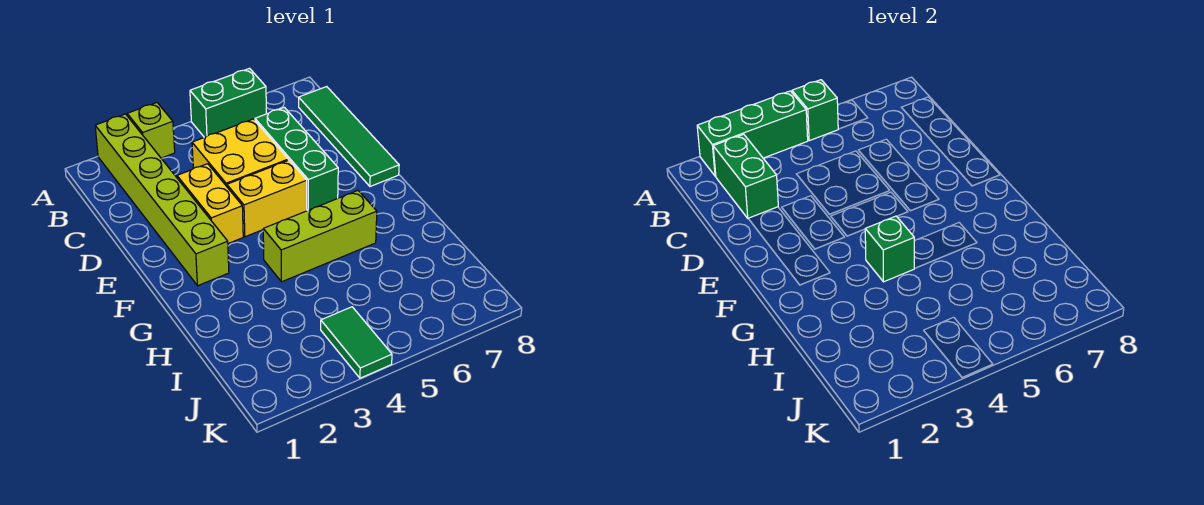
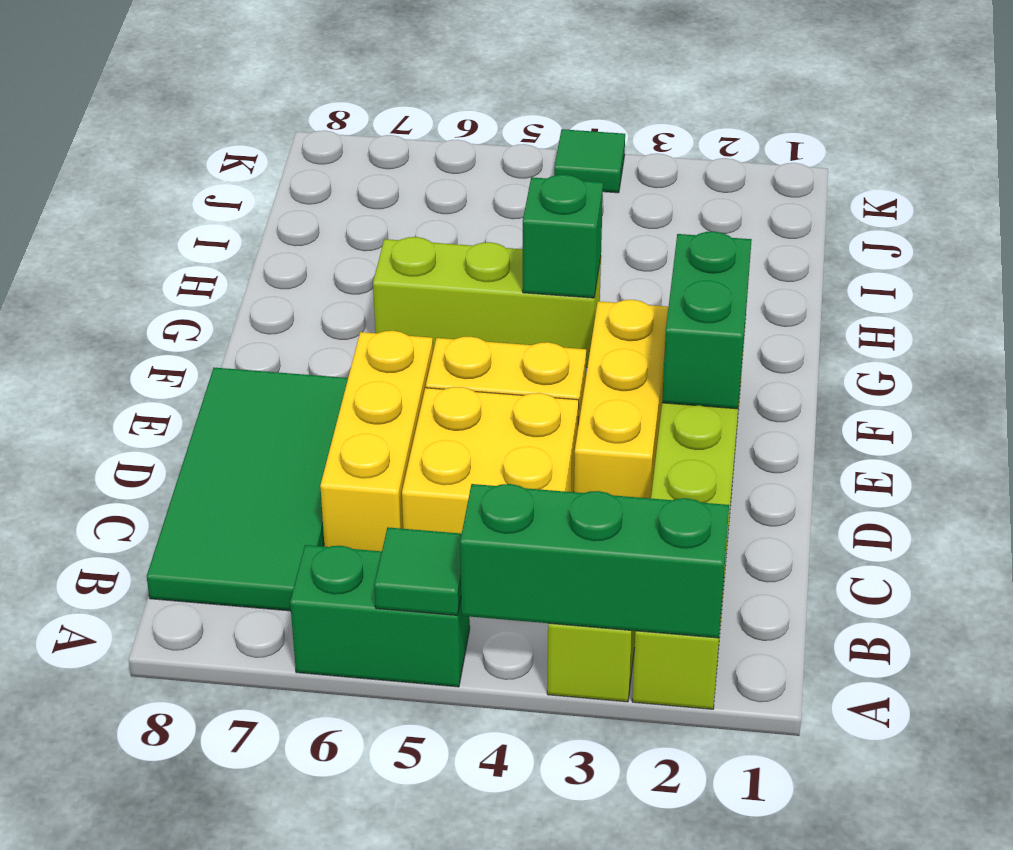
green 1x1 brick [792,80,838,141] -> green 1x1 tile [374,527,462,616]
green 1x2 brick [713,134,778,218] -> green 1x2 brick moved to [662,232,752,409]
green 1x4 tile [299,87,399,186] -> green 2x4 tile [147,368,348,611]
green 1x3 brick [255,107,338,211] -> yellow 1x3 brick [320,331,433,551]
yellow 1x2 brick [177,164,243,243] -> yellow 1x3 brick [574,300,668,498]
green 1x2 tile [321,307,392,378] -> green 1x1 tile [554,129,625,193]

